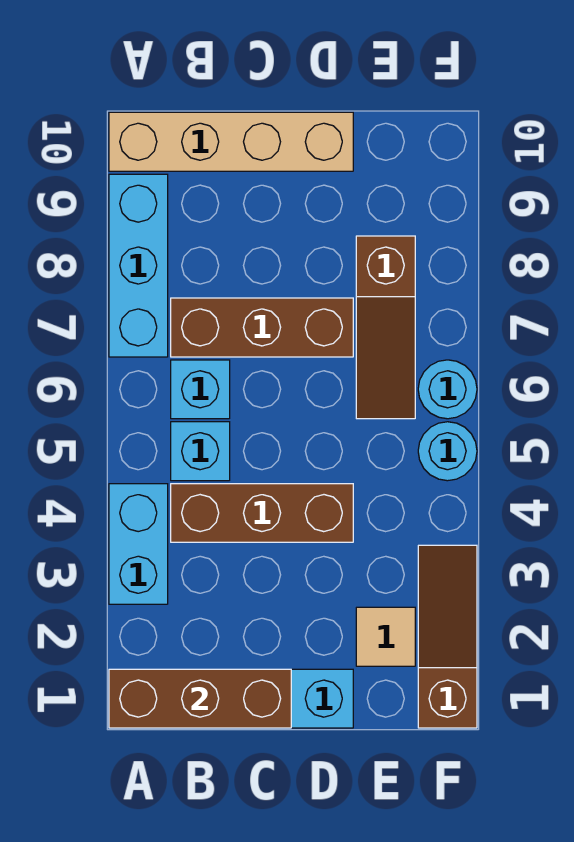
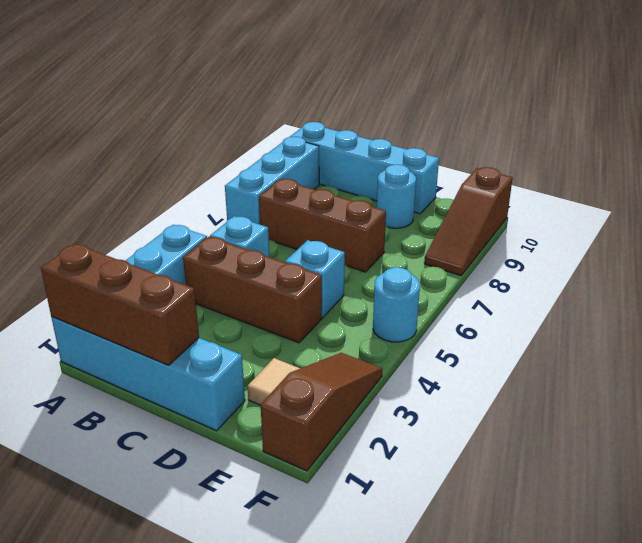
tan 1x4 brick [109,112,353,171] -> cyan 1x4 brick [290,122,439,214]
cyan 1x1 brick [171,360,230,419] -> cyan 1x1 brick moved to [285,240,345,318]
brown 1x3 slope [356,236,415,419] -> brown 1x3 slope moved to [424,167,513,276]
cyan 1x1 round brick [418,360,477,419] -> cyan 1x1 round brick moved to [377,164,416,228]

